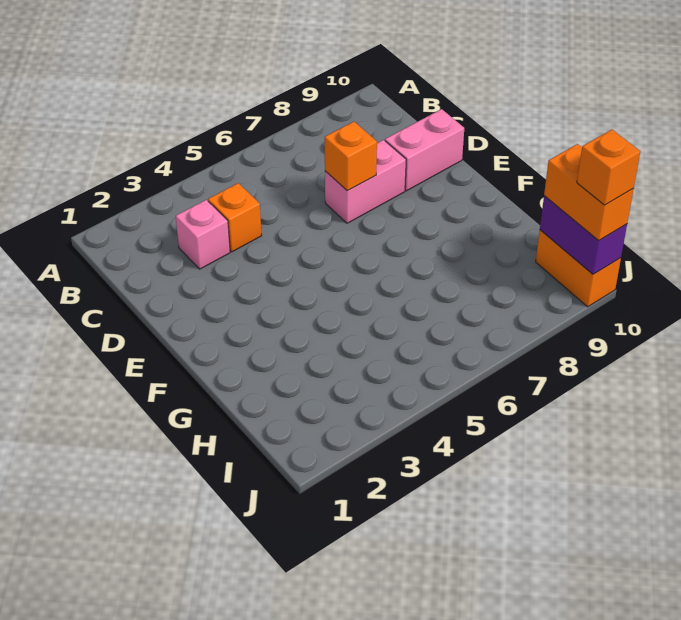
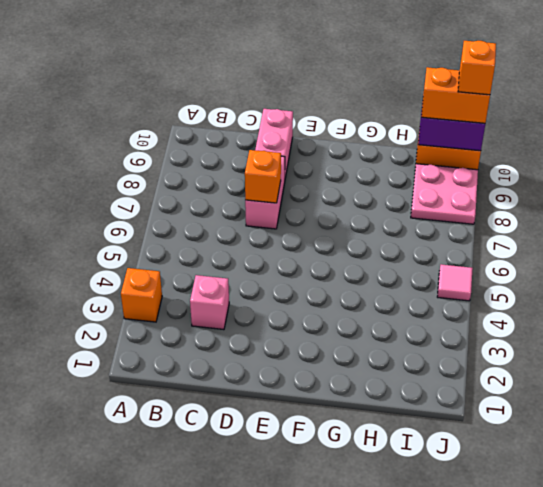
orange 1x1 brick [208,183,262,252] -> orange 1x1 brick moved to [121,268,162,322]
none -> pink 2x2 plate [411,164,478,224]
none -> pink 1x1 tile [437,264,473,301]

